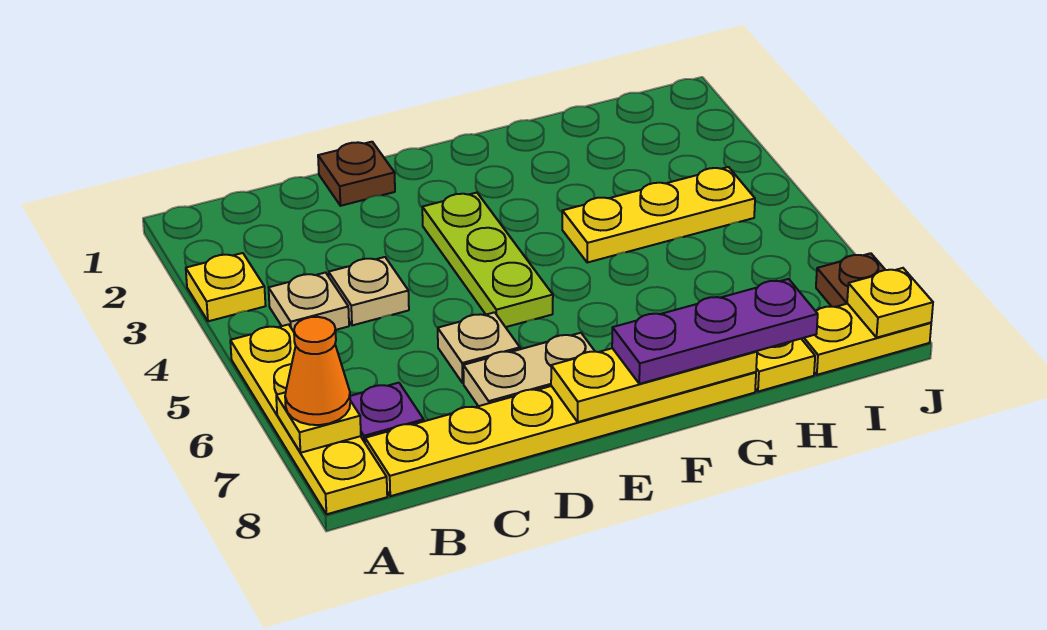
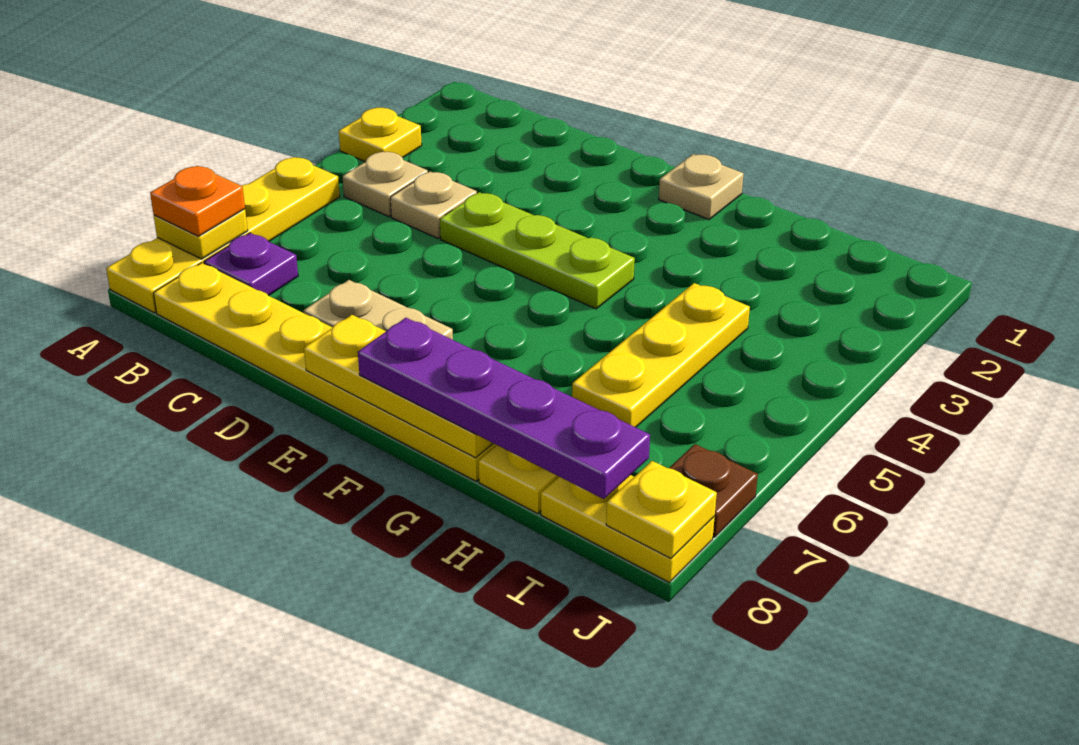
orange 1x1 cone [285,317,350,425] -> orange 1x1 plate [150,166,245,236]
brown 1x1 plate [318,142,395,206] -> none
tan 1x1 plate [438,312,520,383] -> tan 1x1 plate moved to [659,154,744,220]
lime 1x3 plate [422,193,553,327] -> lime 1x3 plate turned to [440,192,635,309]
purple 1x3 plate [612,279,818,384] -> purple 1x4 plate [358,318,650,499]
yellow 1x3 plate [562,167,755,262] -> yellow 1x3 plate turned to [572,283,750,427]

